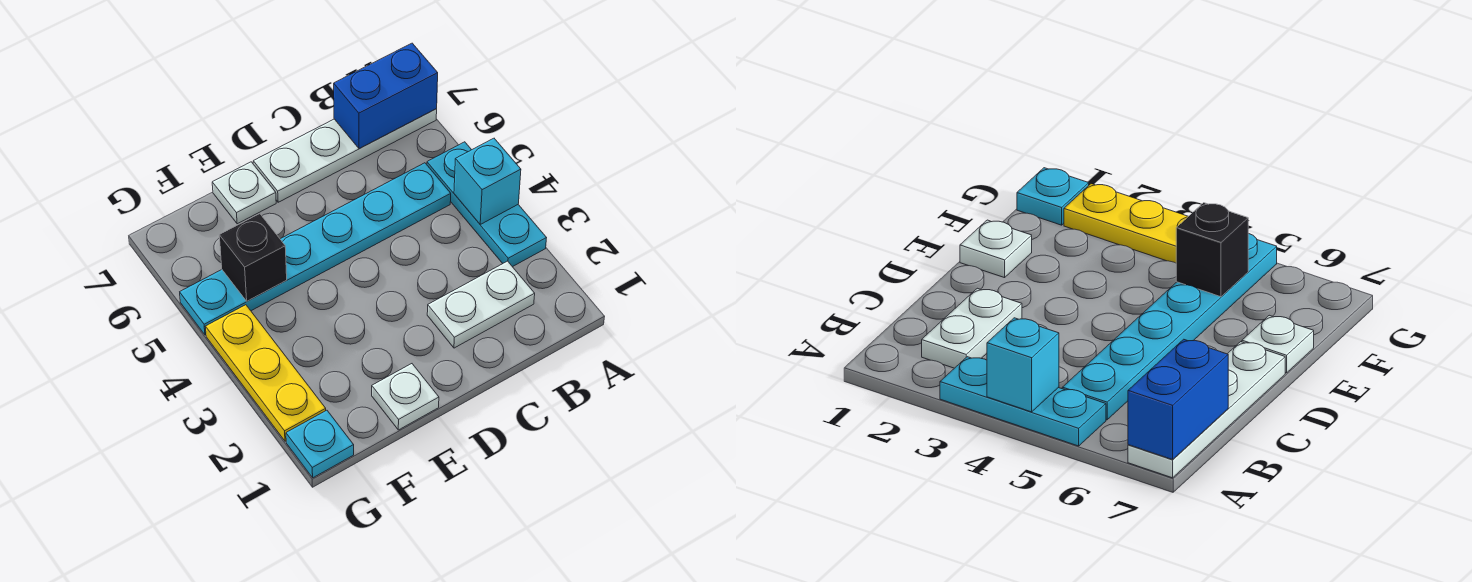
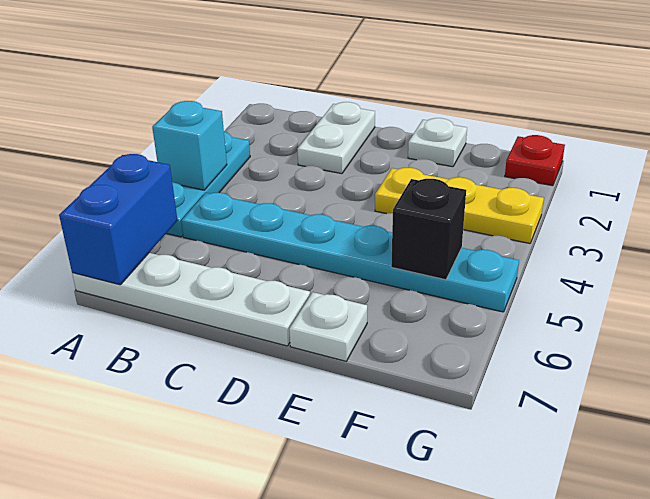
blue 1x2 brick [334,43,438,149] -> blue 1x2 brick turned to [59,154,177,285]
white 1x2 plate [427,261,535,348] -> white 1x2 plate turned to [298,102,375,174]
cyan 1x1 plate [286,410,354,478] -> red 1x1 plate [505,135,565,186]
yellow 1x3 plate [205,305,326,441] -> yellow 1x3 plate turned to [375,168,544,244]

